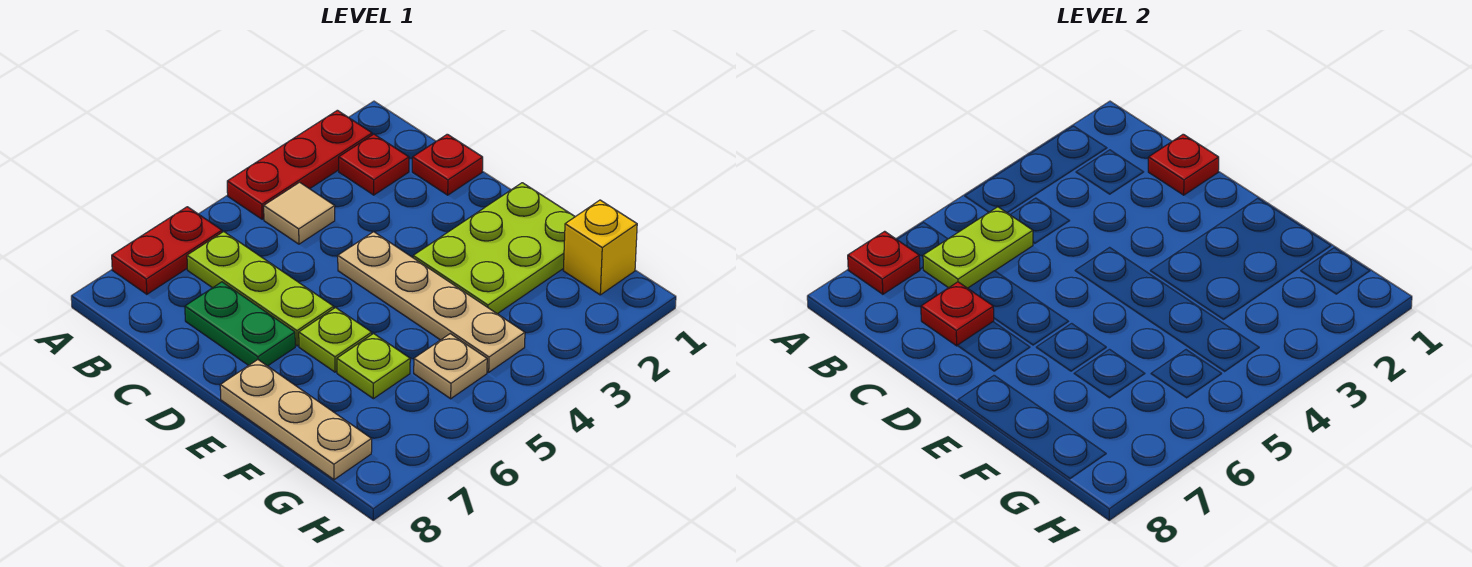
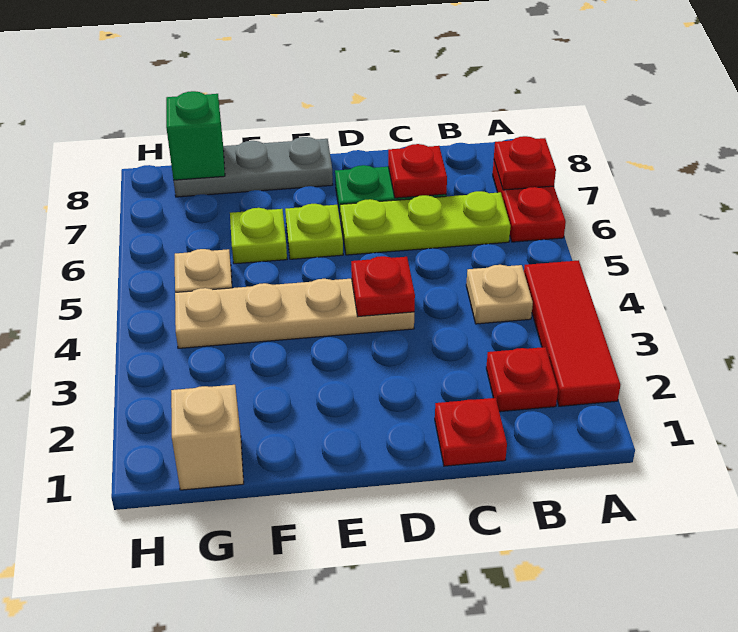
red 1x3 plate [227,110,372,219] -> red 1x3 tile [524,260,620,406]
tan 1x1 tile [264,182,335,244] -> tan 1x1 plate [466,265,533,324]
lime 1x2 plate [923,207,1033,288] -> none
red 1x1 plate [1148,134,1219,195] -> red 1x1 plate moved to [351,256,415,316]
lime 2x3 plate [413,183,575,314] -> none
tan 1x3 plate [220,360,372,480] -> grey 1x3 plate [174,137,333,197]
yellow 1x1 brick [563,200,637,295] -> tan 1x1 brick [171,385,244,490]
none -> green 1x1 brick [166,91,225,180]

